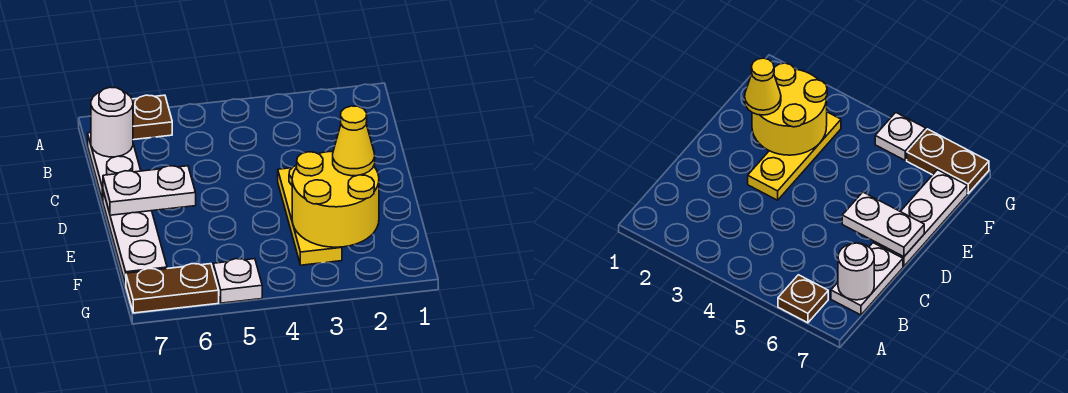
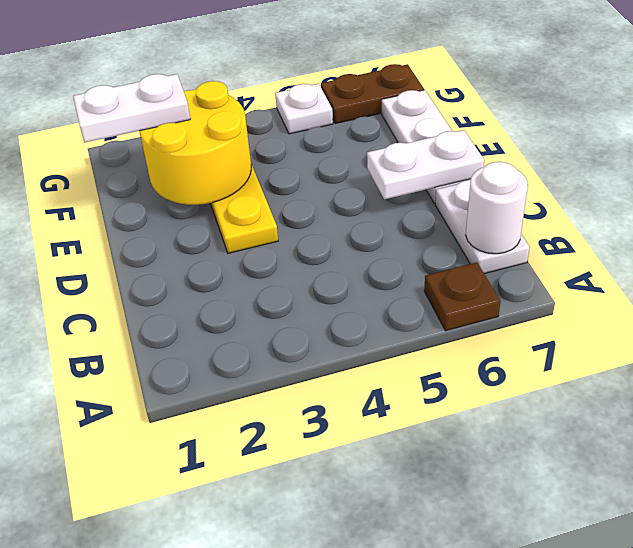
yellow 1x1 cone [333,106,375,176] -> none
none -> white 1x2 plate [73,74,190,143]

